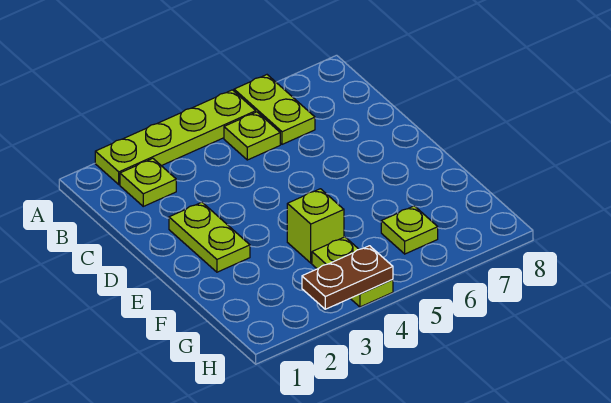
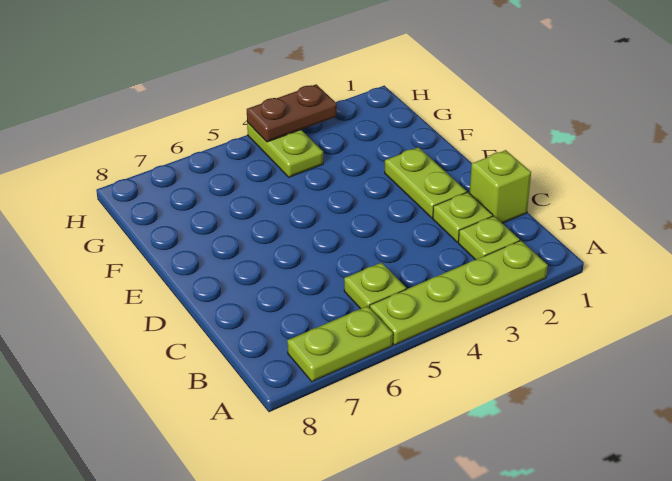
lime 1x2 plate [234,75,315,144] -> lime 1x2 plate turned to [287,306,393,382]
lime 1x1 brick [287,189,344,263] -> lime 1x1 brick moved to [470,150,531,223]
lime 1x1 plate [381,206,438,254] -> lime 1x1 plate moved to [433,192,493,242]

